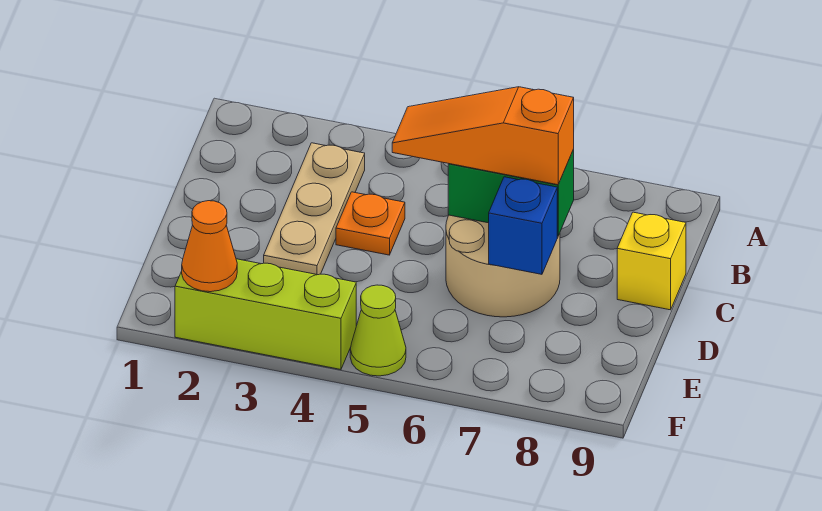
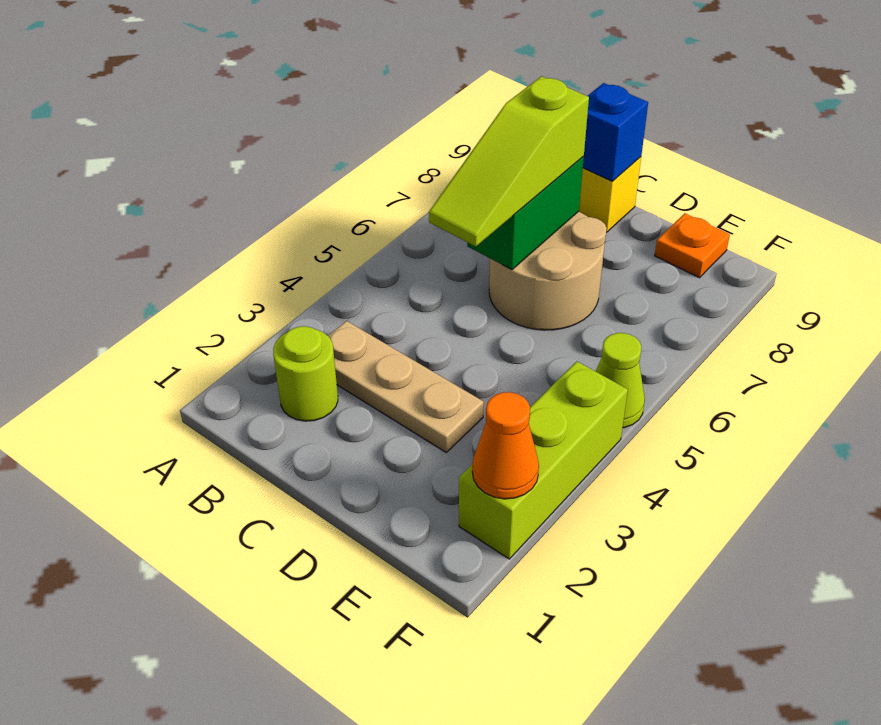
none -> lime 1x1 round brick [273,326,338,421]
orange 1x1 plate [336,192,405,255] -> orange 1x1 plate moved to [655,213,730,278]
orange 1x3 slope [392,87,574,185] -> lime 1x3 slope [429,76,589,247]
blue 1x1 brick [489,177,557,274] -> blue 1x1 brick moved to [583,83,648,182]

